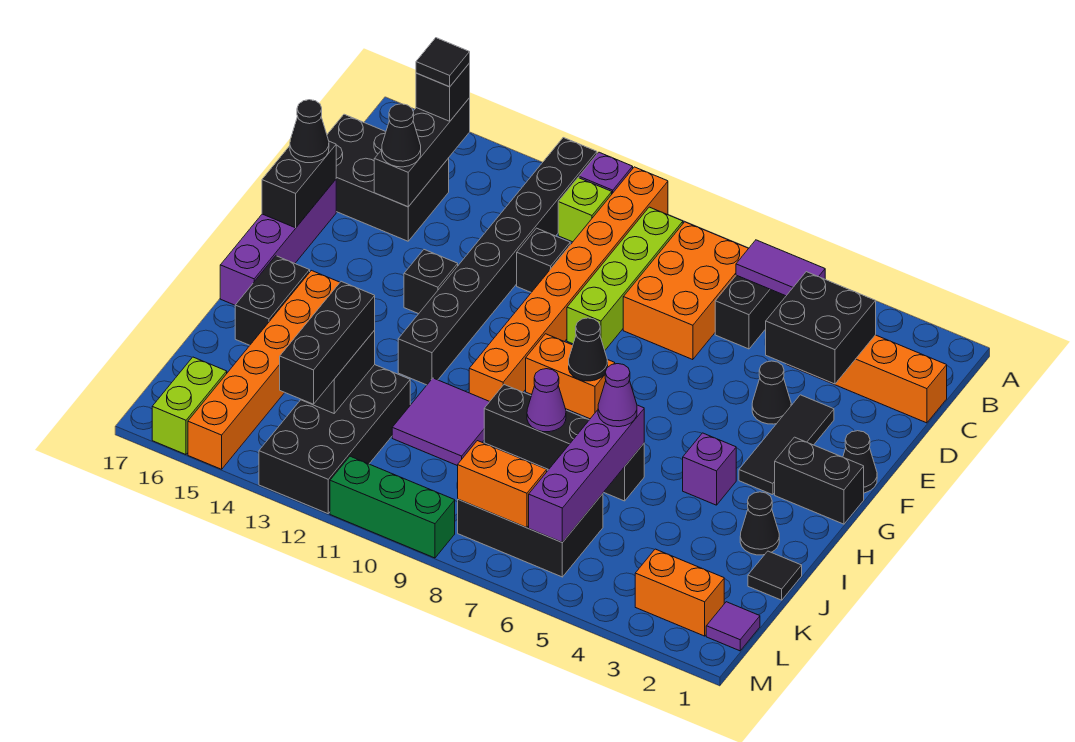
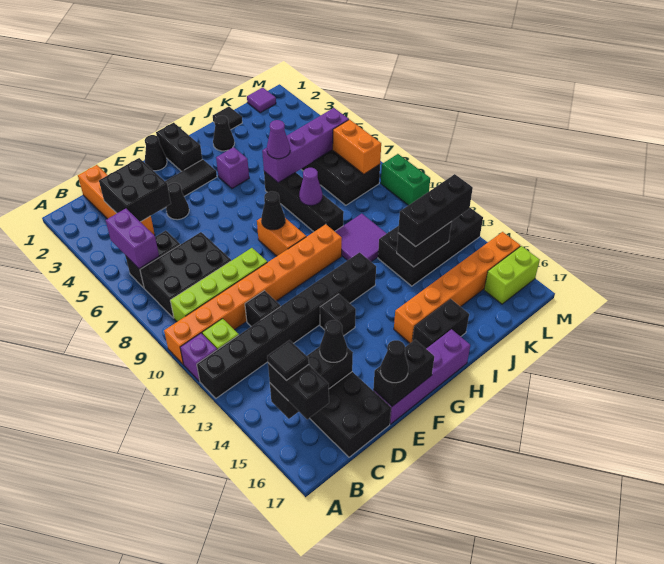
purple 1x2 tile [736,240,825,296] -> purple 1x2 brick [106,209,159,269]
orange 2x3 brick [623,222,749,360] -> black 2x3 brick [140,232,231,318]
black 1x1 brick [416,63,470,121] -> black 1x2 brick [268,363,329,419]
orange 1x2 brick [635,549,724,636] -> none
green 1x3 brick [330,456,455,558] -> green 1x2 brick [381,154,430,205]

